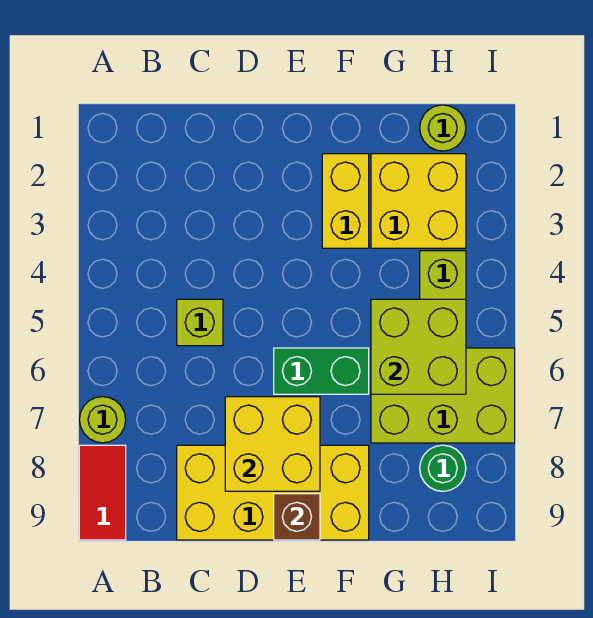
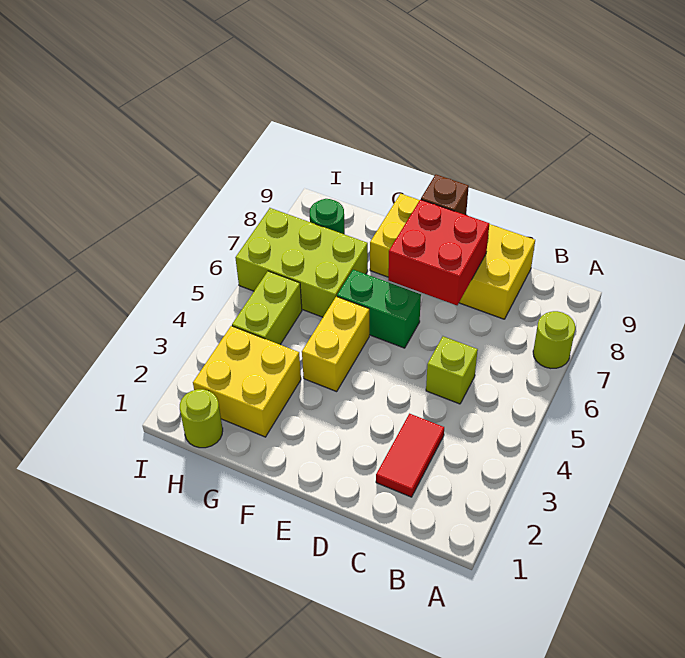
red 1x2 tile [79,445,126,540] -> red 1x2 tile moved to [376,414,444,497]
yellow 2x2 brick [225,397,320,491] -> red 2x2 brick [388,200,489,305]
yellow 1x2 brick [322,154,369,248] -> yellow 1x2 brick moved to [302,297,369,392]
lime 2x2 brick [371,299,466,394] -> none

